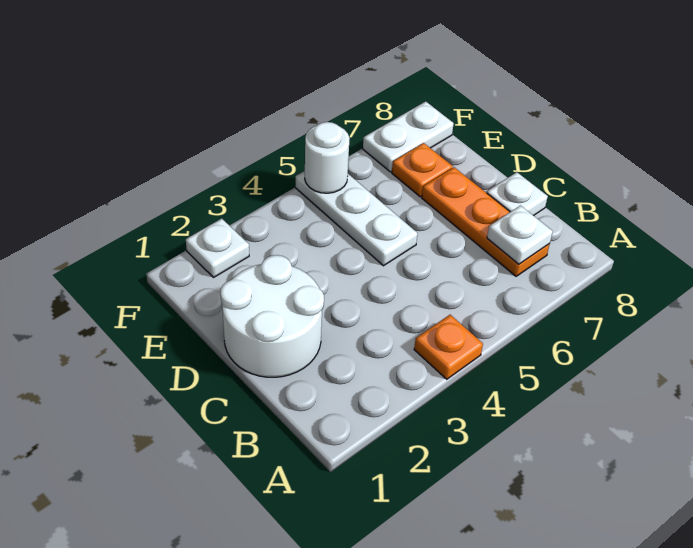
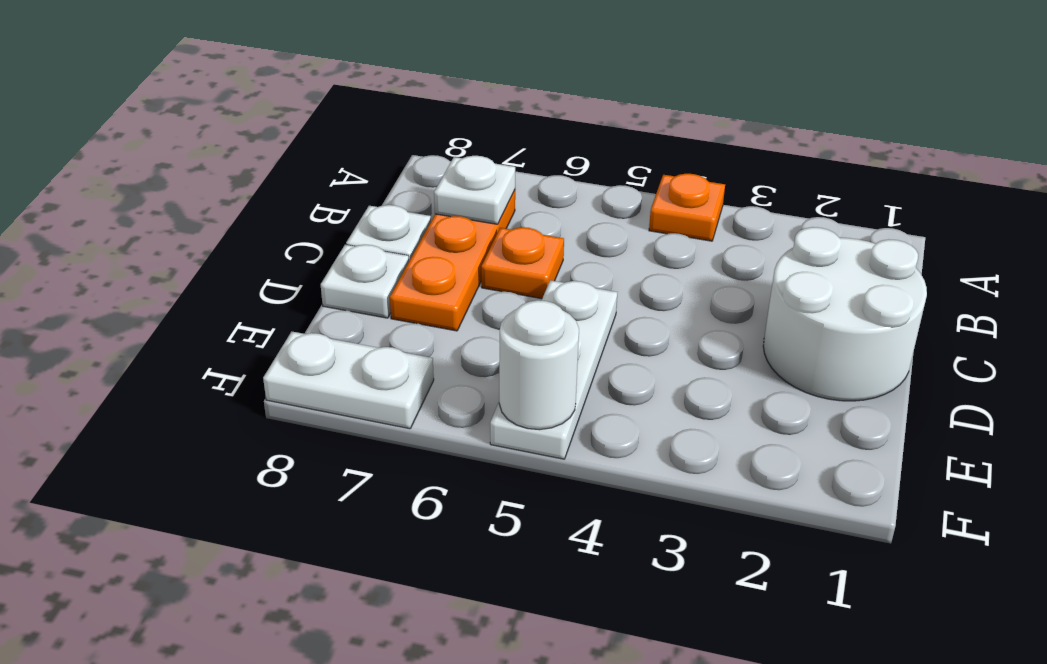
orange 1x1 plate [392,143,452,197] -> orange 1x1 plate moved to [481,227,564,299]
white 1x1 plate [186,219,249,277] -> white 1x1 plate moved to [321,245,409,318]

